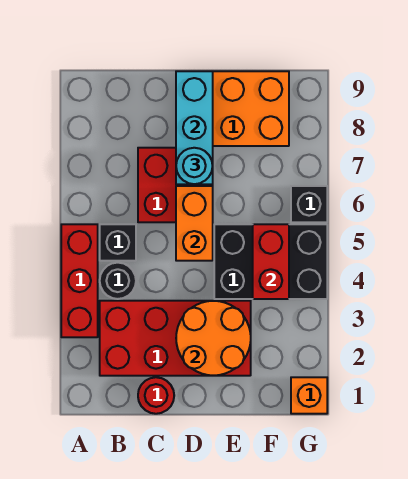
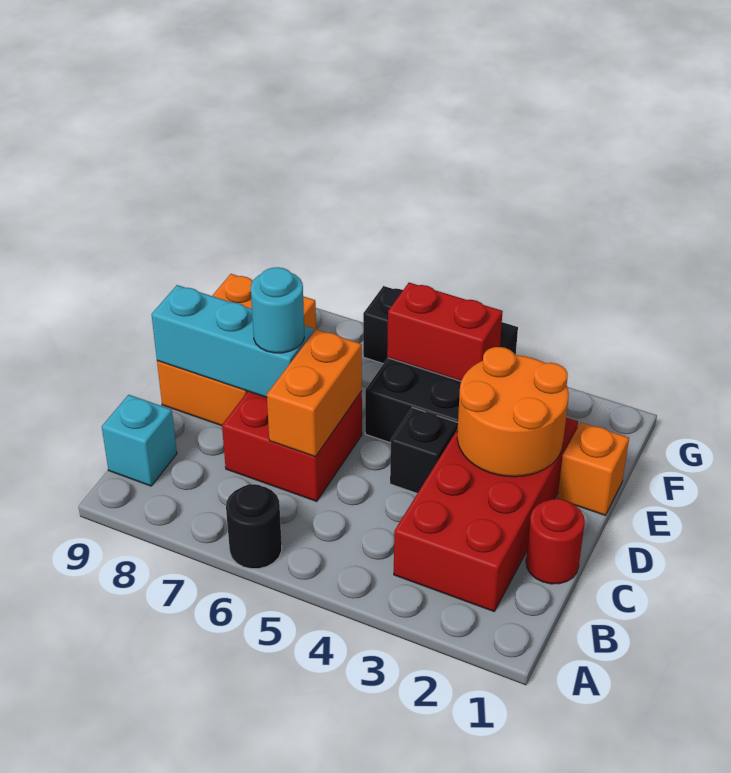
red 1x3 brick [61,224,98,337] -> none
black 1x1 round brick [100,263,136,299] -> black 1x1 round brick moved to [226,484,282,569]
black 1x1 brick [100,224,136,261] -> black 1x1 brick moved to [390,408,458,493]
none -> cyan 1x1 brick [102,395,177,486]
orange 1x2 brick [176,186,213,261] -> orange 1x2 brick turned to [267,329,362,457]
orange 1x1 brick [291,377,327,414] -> orange 1x1 brick moved to [558,422,629,515]

